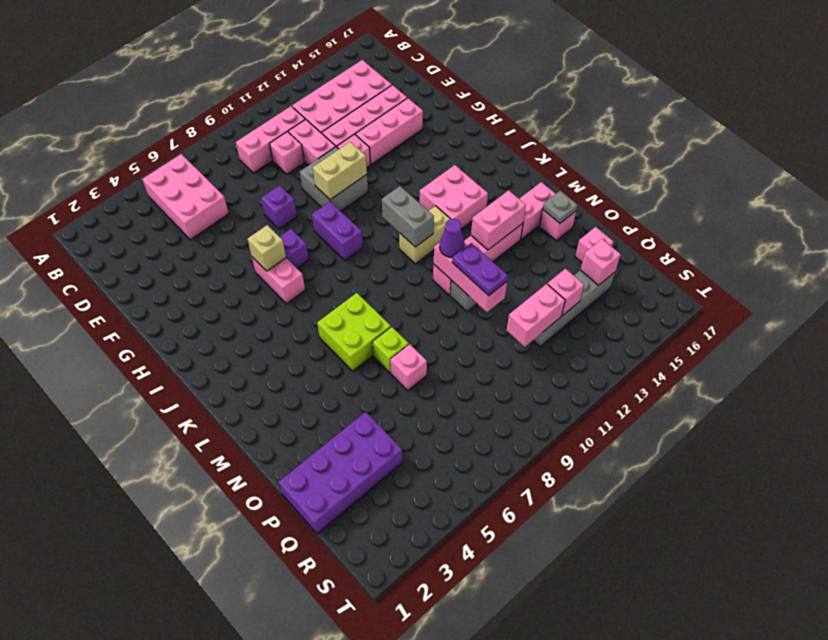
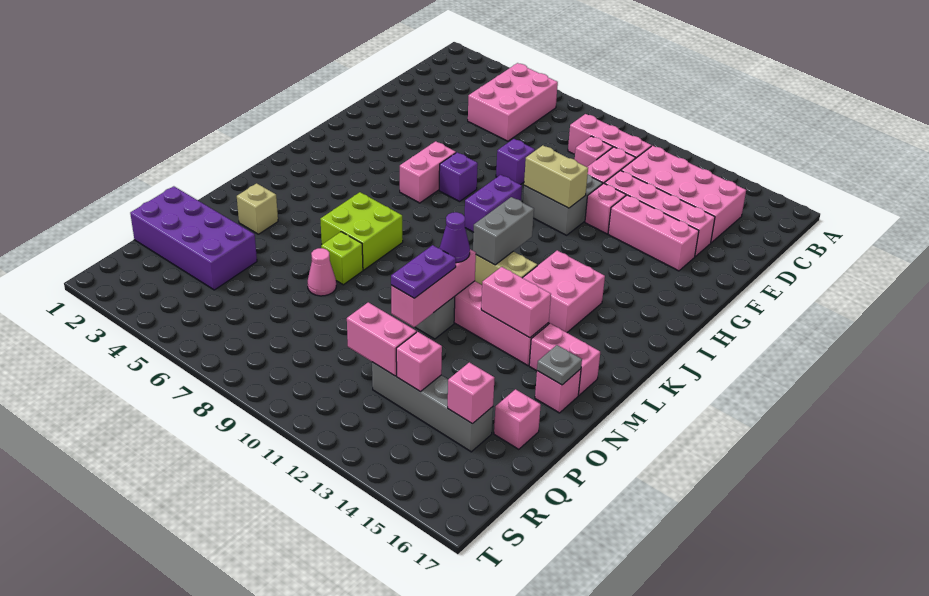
tan 1x1 brick [248,225,286,271] -> tan 1x1 brick moved to [237,183,278,234]
pink 1x1 brick [390,344,427,391] -> pink 1x1 cone [308,248,336,296]

